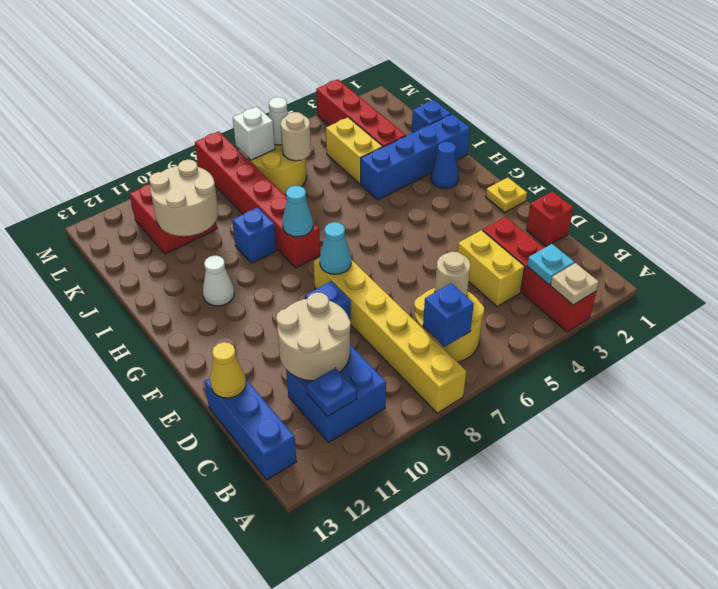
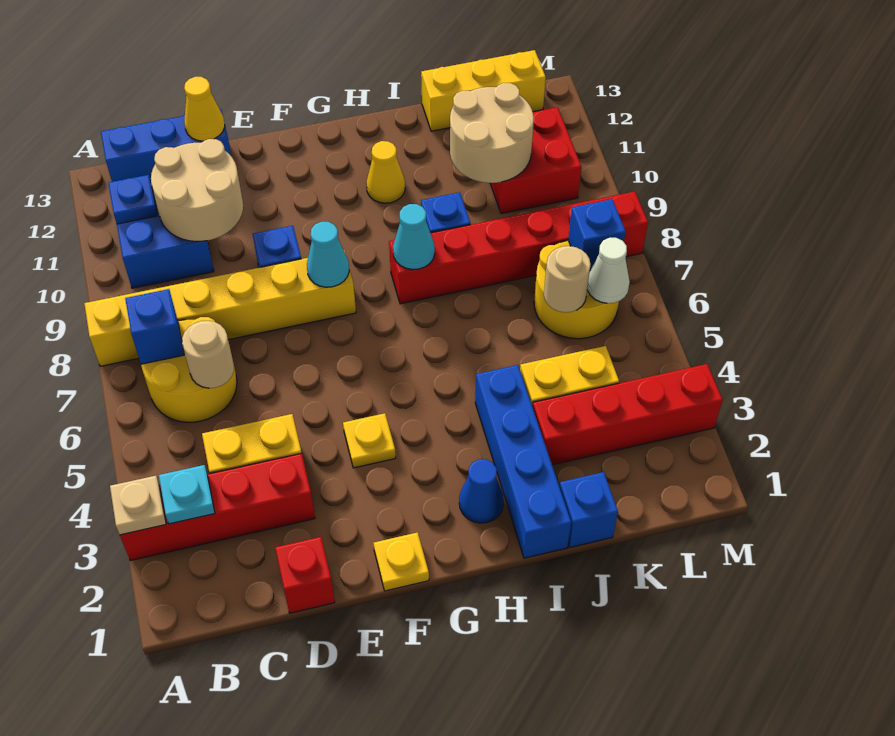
none -> yellow 1x1 plate [343,413,396,468]
white 1x1 cone [203,256,234,306] -> yellow 1x1 cone [366,141,405,203]
none -> yellow 1x3 brick [421,50,546,131]
white 1x1 brick [233,107,275,160] -> blue 1x1 brick [568,199,626,270]

